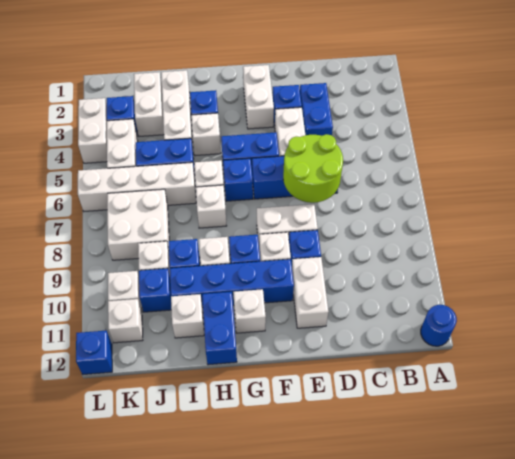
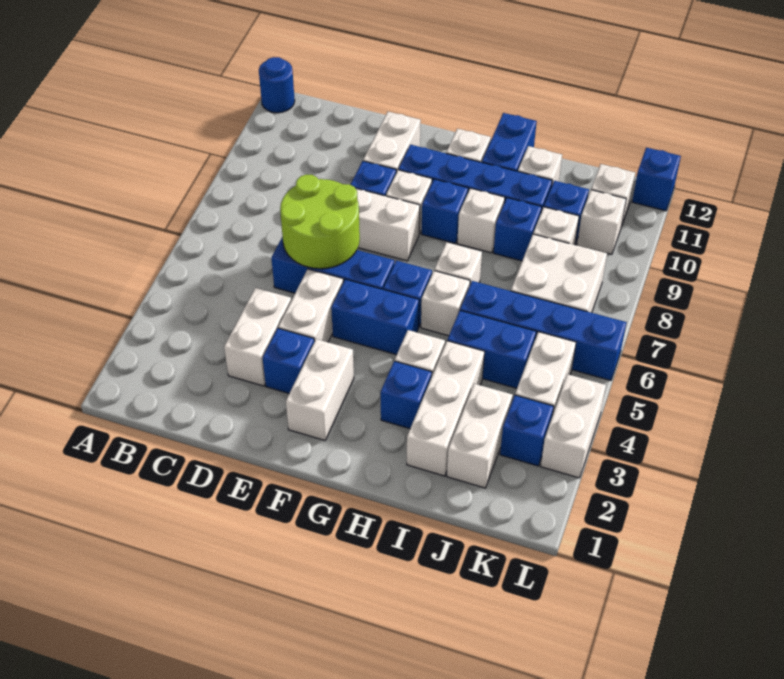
blue 1x2 brick [300,83,333,136] -> white 1x2 brick [224,288,291,386]
white 1x4 brick [78,162,196,211] -> blue 1x4 brick [460,281,627,380]

